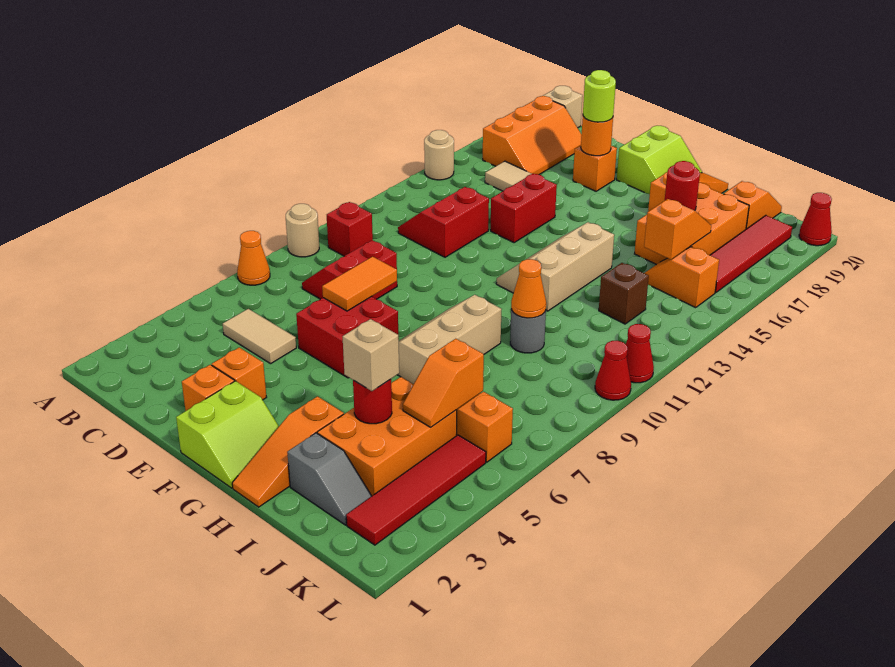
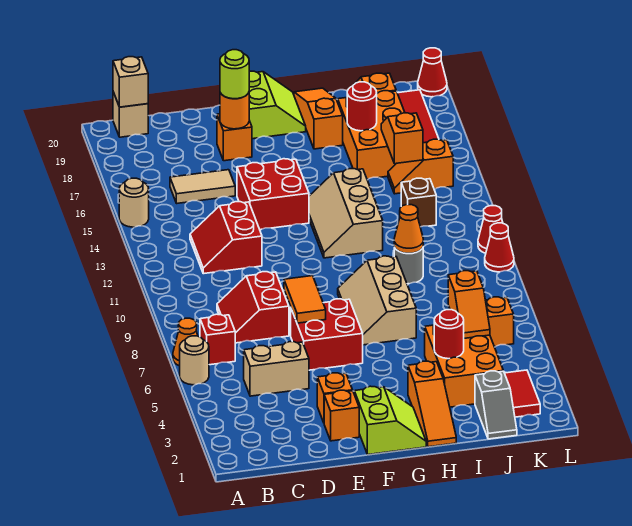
tan 1x1 round brick [286,204,319,257] -> tan 1x1 round brick moved to [180,336,209,385]
red 1x1 brick [327,202,373,256] -> red 1x1 brick moved to [200,314,235,365]
orange 2x3 slope [483,96,582,175] -> none
tan 1x2 tile [223,309,296,364] -> tan 1x2 brick [244,342,309,396]
red 1x2 brick [491,174,557,243] -> red 2x2 brick [237,159,309,230]
grey 1x2 slope [287,433,371,525] -> grey 1x2 slope turned to [475,371,517,439]
tan 1x1 brick [343,319,399,391] -> tan 1x1 brick moved to [113,57,148,107]
red 1x4 tile [346,435,486,545] -> red 1x2 tile [505,370,540,417]

